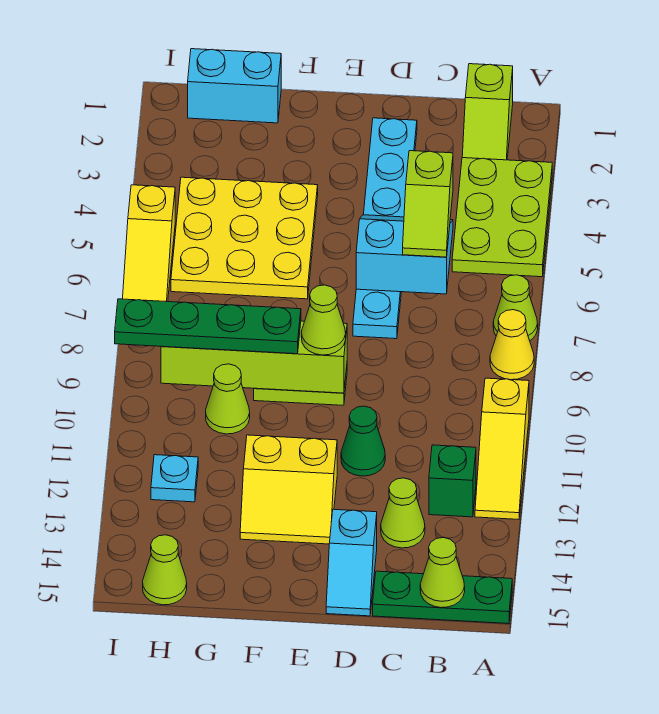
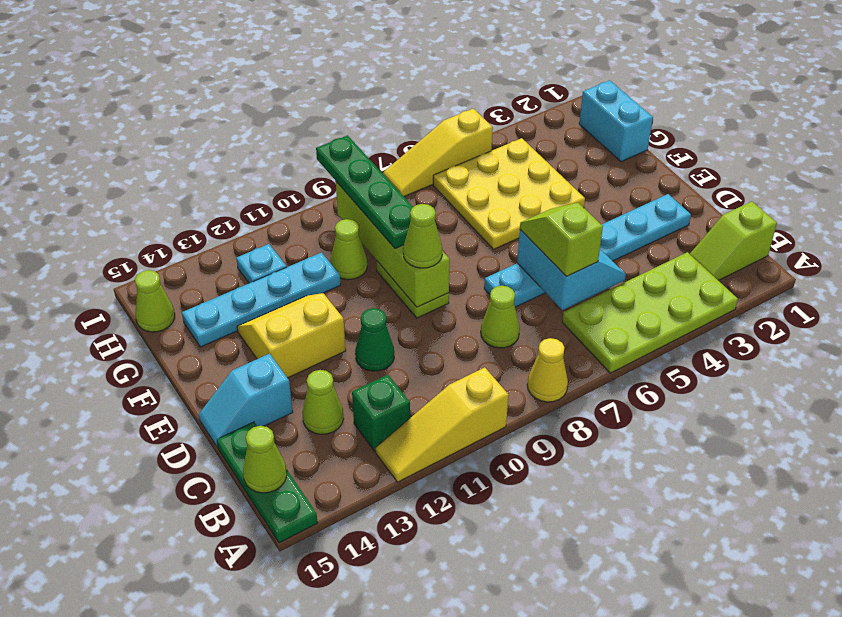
lime 2x3 plate [452,158,552,277] -> lime 2x4 plate [562,252,738,373]
lime 1x1 cone [493,275,538,340] -> lime 1x1 cone moved to [481,286,520,348]
lime 1x2 slope [403,151,453,257] -> lime 1x2 slope turned to [520,203,603,277]
yellow 2x2 slope [240,435,337,544] -> yellow 2x2 slope turned to [237,293,346,378]
none -> cyan 1x4 plate [182,253,341,347]

